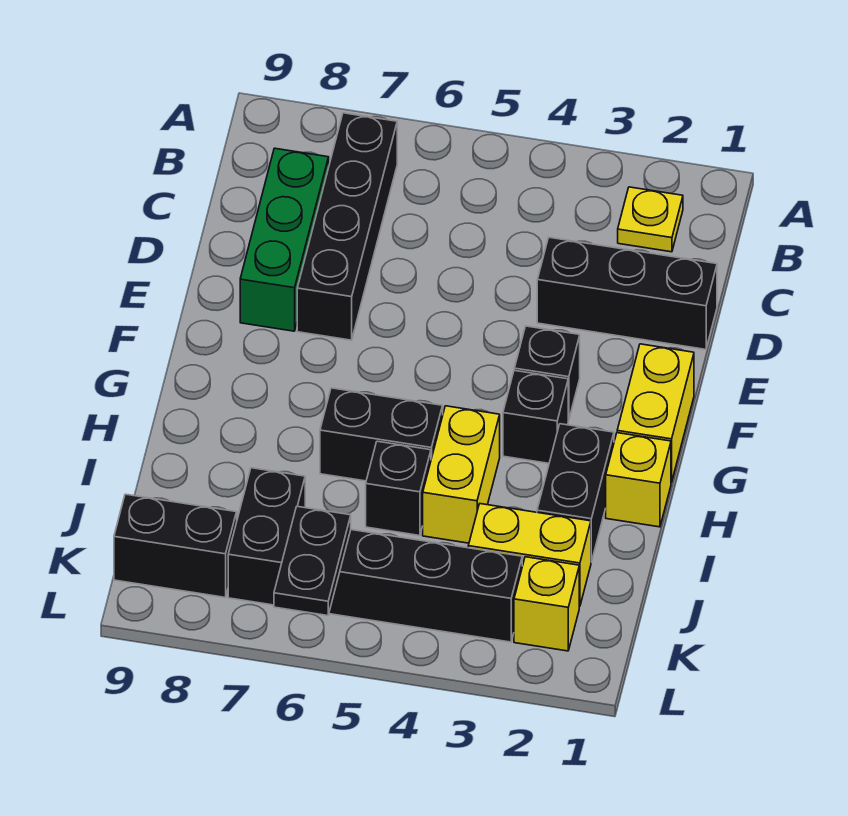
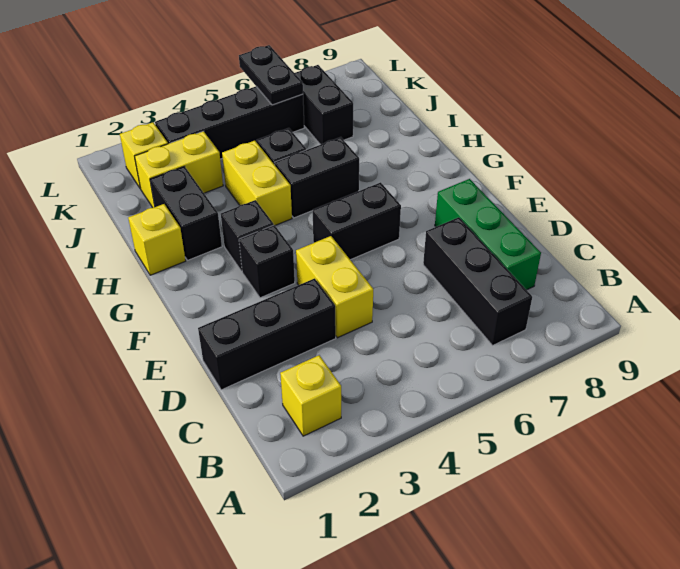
yellow 1x1 plate [618,187,683,252] -> yellow 1x1 brick [280,355,341,436]
black 1x4 brick [297,113,397,340] -> black 1x3 brick [423,217,532,345]
yellow 1x2 brick [617,344,694,482] -> yellow 1x2 brick moved to [296,236,373,338]
black 1x2 brick [114,494,237,597] -> black 1x2 brick moved to [313,182,401,260]

